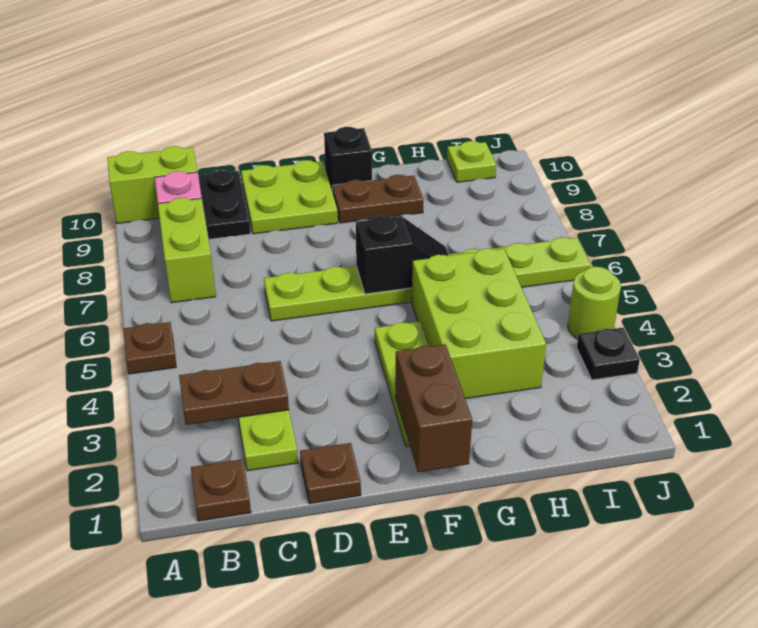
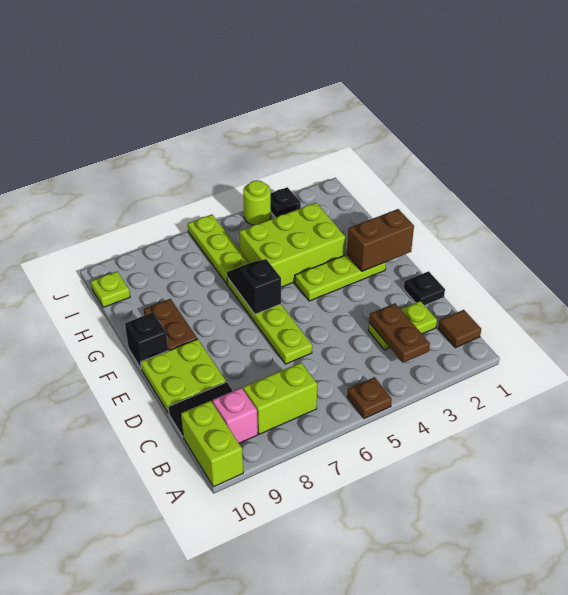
brown 1x1 plate [191,459,251,521] -> brown 1x1 tile [438,310,481,348]
brown 1x1 plate [300,443,361,504] -> black 1x1 plate [404,271,445,305]

